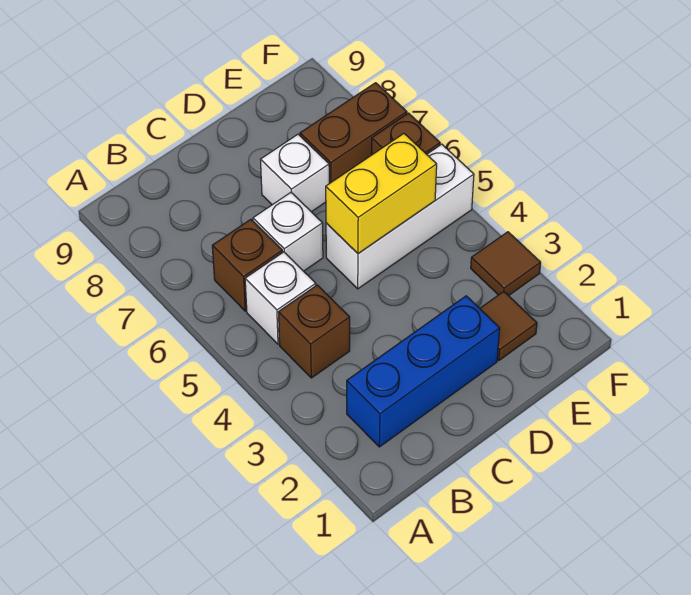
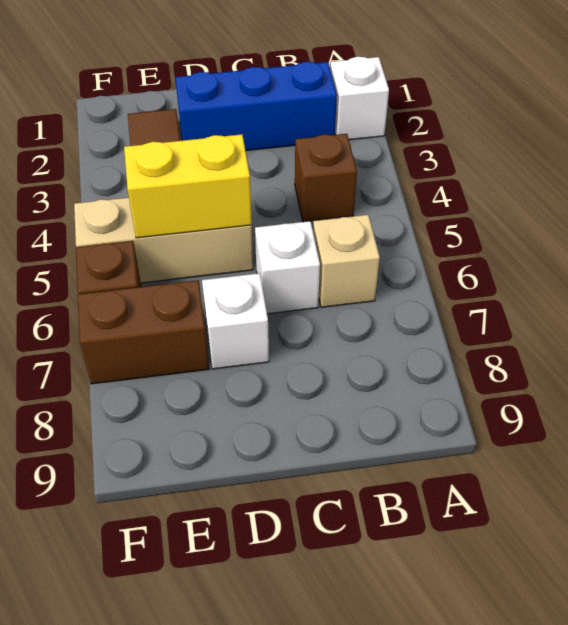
white 1x1 brick [245,252,316,344] -> white 1x1 brick moved to [330,57,389,140]
brown 1x1 brick [212,219,282,311] -> tan 1x1 brick [313,215,380,307]
white 1x3 brick [326,144,474,289] -> tan 1x3 brick [74,198,253,283]
brown 1x1 tile [471,232,541,296] -> none

